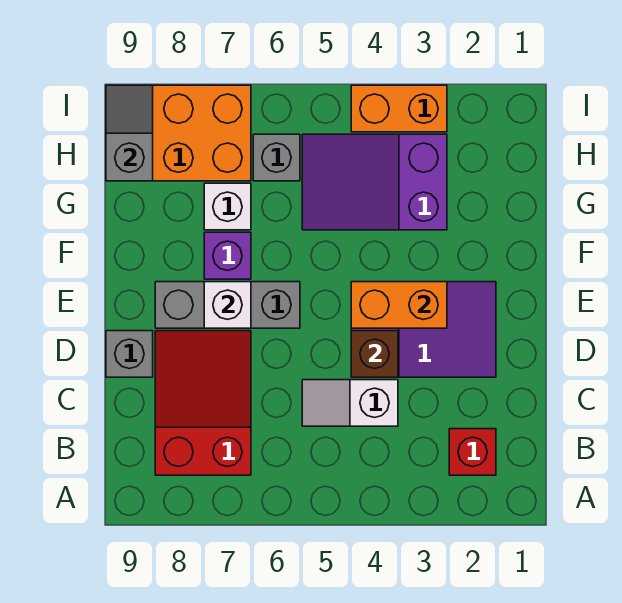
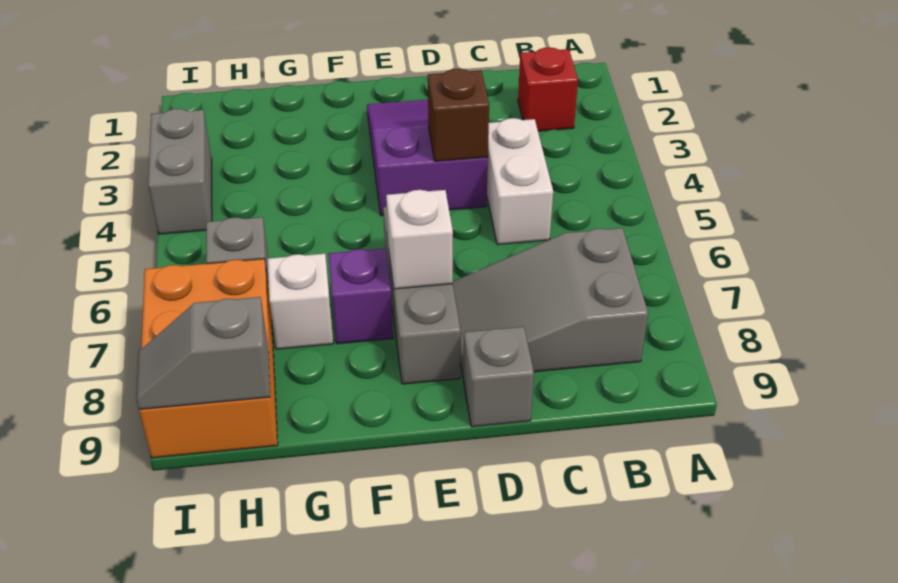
red 2x3 slope [155,331,251,475] -> grey 2x3 slope [453,228,648,375]
white 1x2 slope [302,380,398,426] -> white 1x2 brick [487,118,553,245]
orange 1x2 brick [351,282,447,328] -> none
purple 2x3 slope [302,134,447,230] -> none
orange 1x2 brick [351,85,447,132] -> grey 1x2 brick [148,109,212,234]

